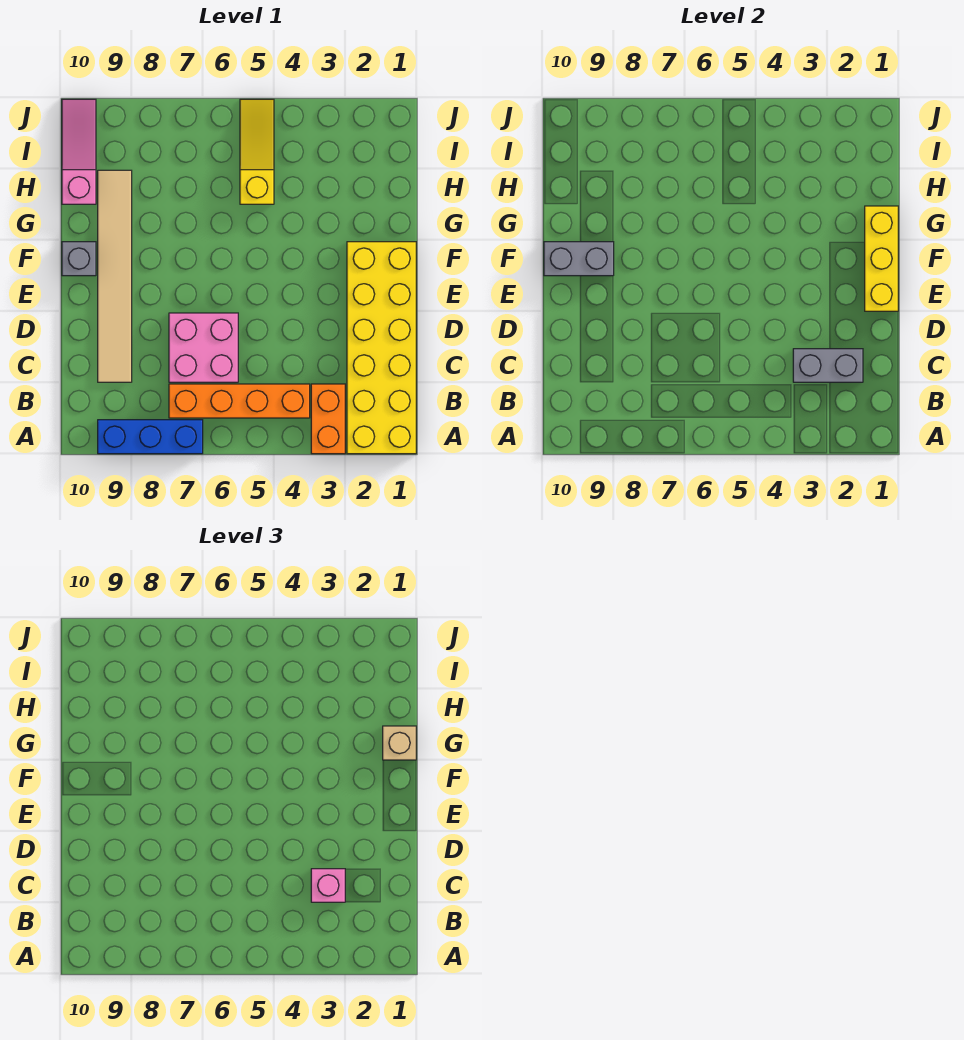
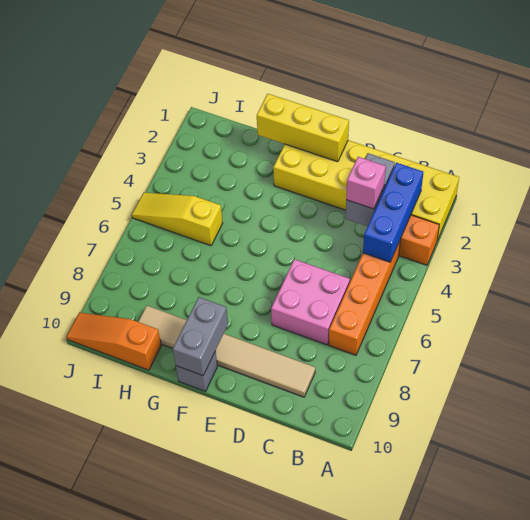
blue 1x3 brick [98,420,203,454] -> blue 1x3 brick moved to [363,163,423,262]
tan 1x1 brick [383,726,416,760] -> none
pink 1x3 slope [62,99,96,204] -> orange 1x3 slope [67,313,161,370]

